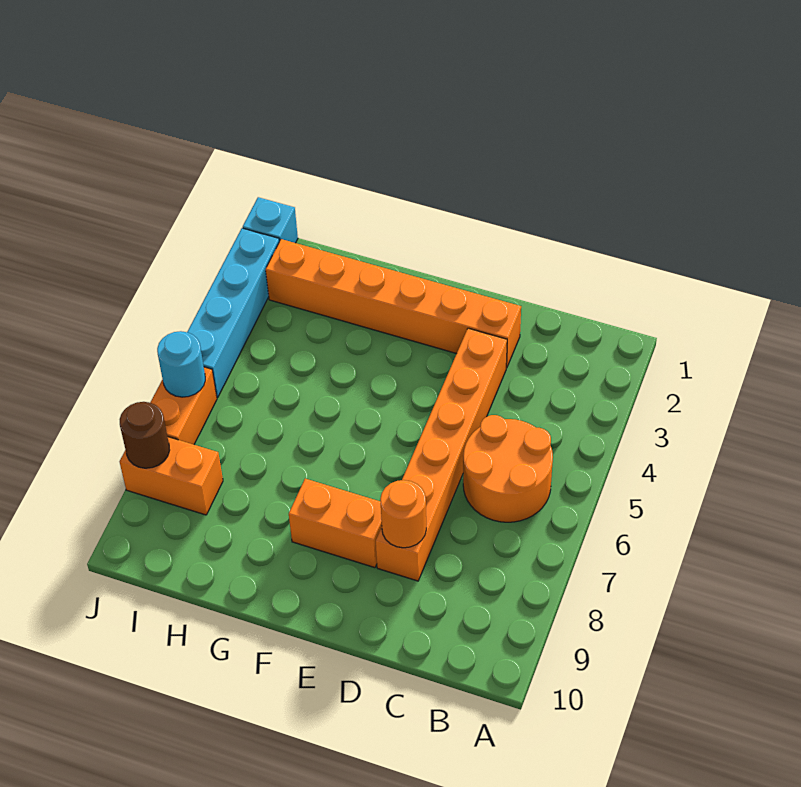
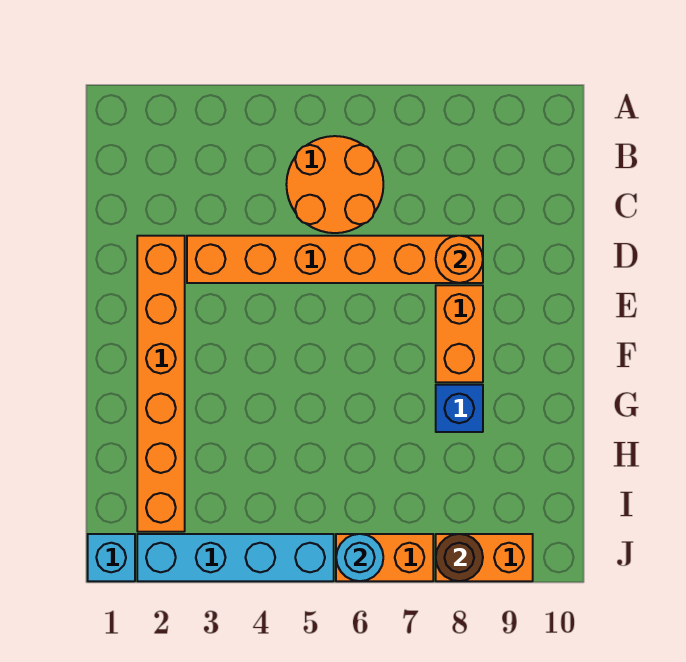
none -> blue 1x1 brick [436,385,483,432]
orange 1x2 brick [120,437,223,515] -> orange 1x2 brick turned to [436,534,533,581]

